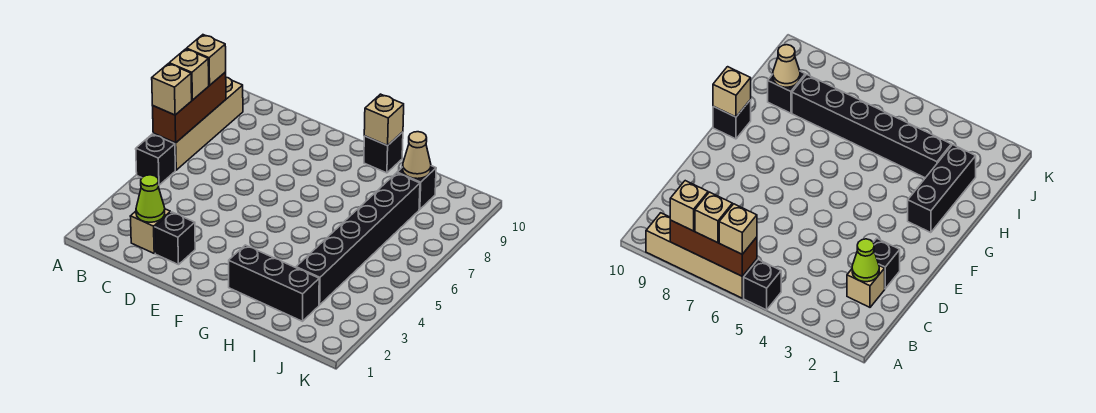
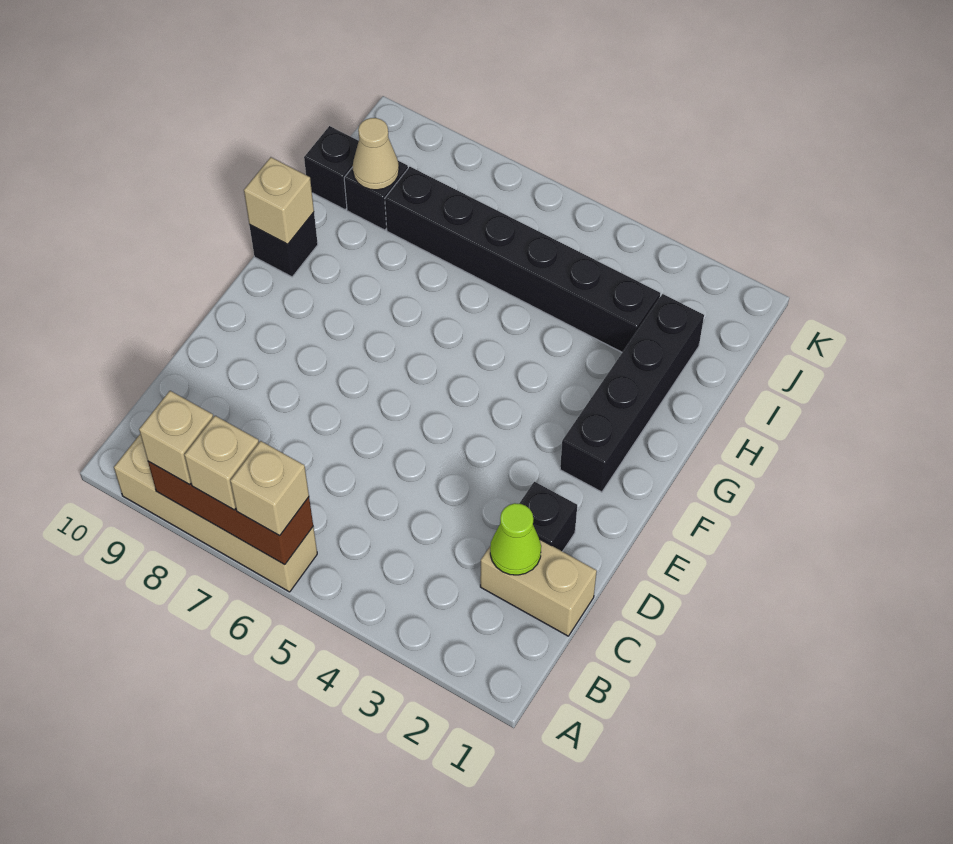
black 1x1 brick [136,134,175,185] -> black 1x1 brick moved to [304,126,359,210]
tan 1x1 brick [130,209,171,253] -> tan 1x2 brick [480,540,597,636]
black 1x3 brick [229,245,319,321] -> black 1x4 brick [560,294,704,492]

